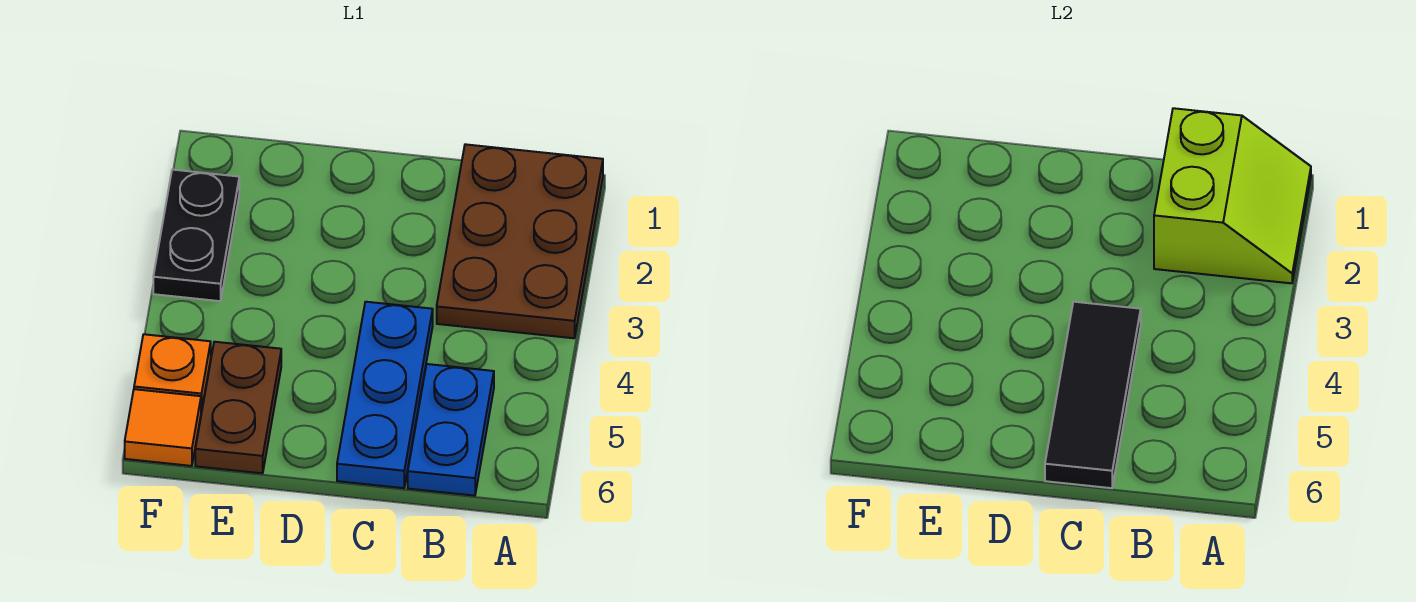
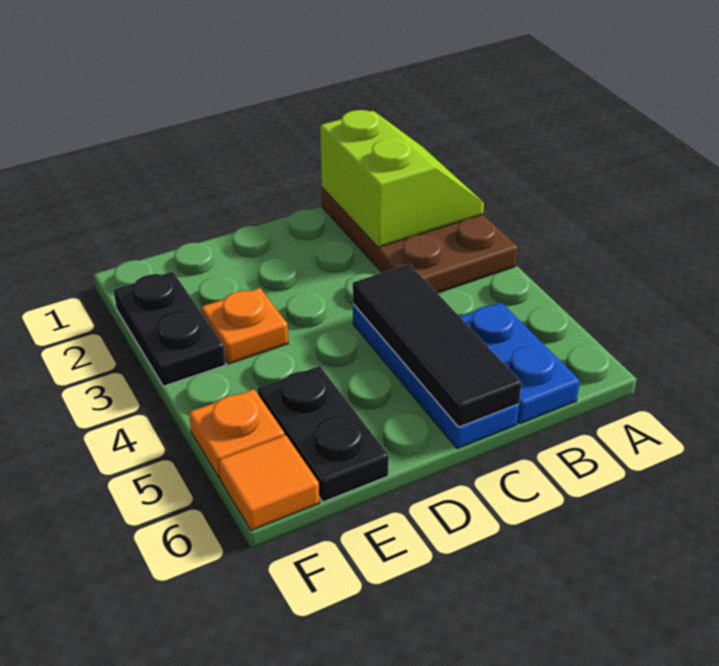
none -> orange 1x1 plate [201,288,288,364]
brown 1x2 plate [195,342,281,473] -> black 1x2 plate [257,366,389,502]

